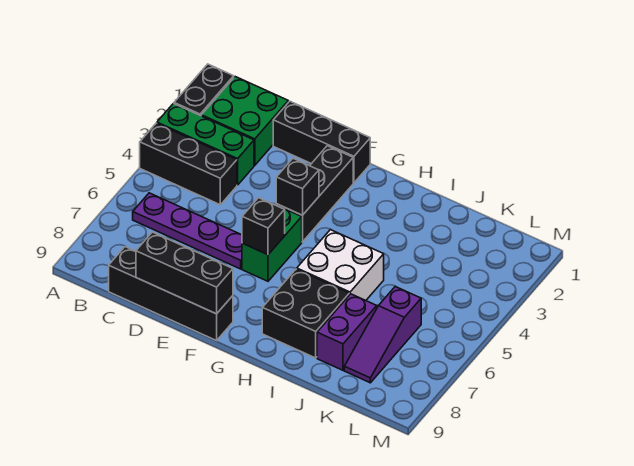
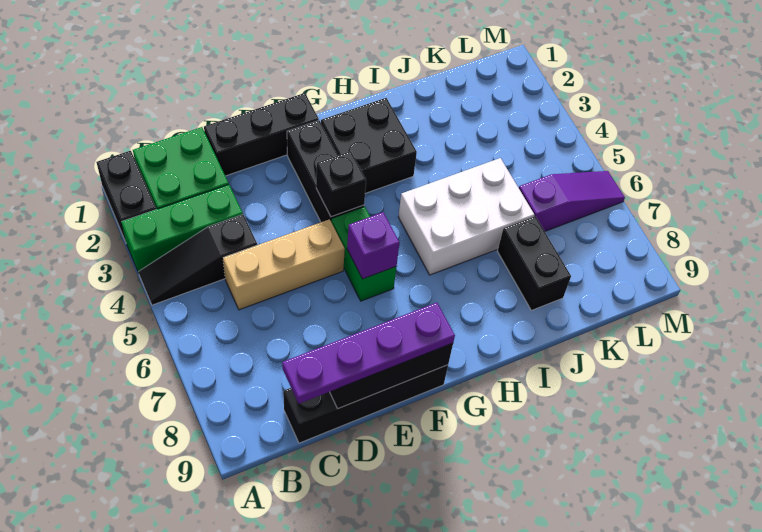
black 1x3 brick [140,123,237,205] -> black 1x3 slope [139,215,257,305]
purple 1x4 plate [133,193,242,269] -> purple 1x4 plate moved to [282,303,455,404]
none -> tan 1x3 brick [223,219,345,310]
black 1x1 brick [242,198,285,255] -> purple 1x1 brick [347,212,400,279]
white 2x2 brick [297,230,384,300] -> white 2x3 brick [398,158,534,275]
black 2x2 brick [262,269,349,358] -> black 2x2 brick moved to [321,98,417,193]
purple 1x2 brick [317,294,377,370] -> black 1x2 brick [497,216,571,310]
purple 1x3 slope [344,287,421,383] -> purple 1x3 slope turned to [519,171,625,231]

